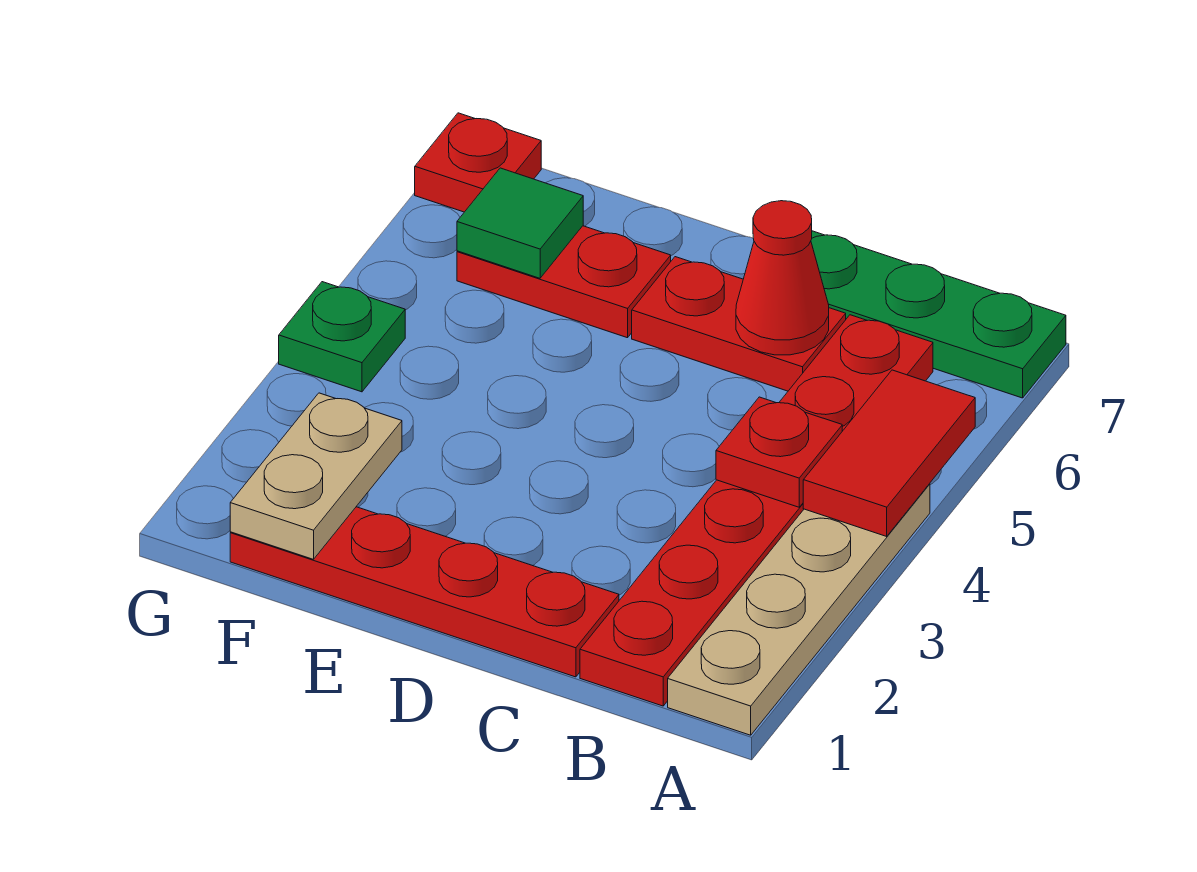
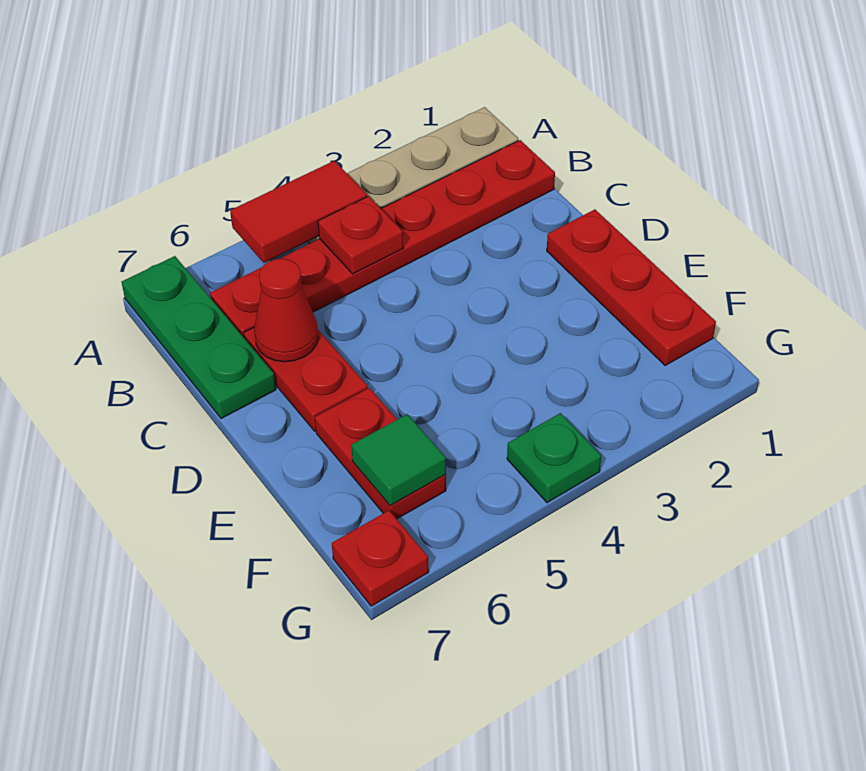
red 1x4 plate [230,507,619,677] -> red 1x3 plate [547,209,716,366]
tan 1x2 plate [230,393,402,559] -> none

